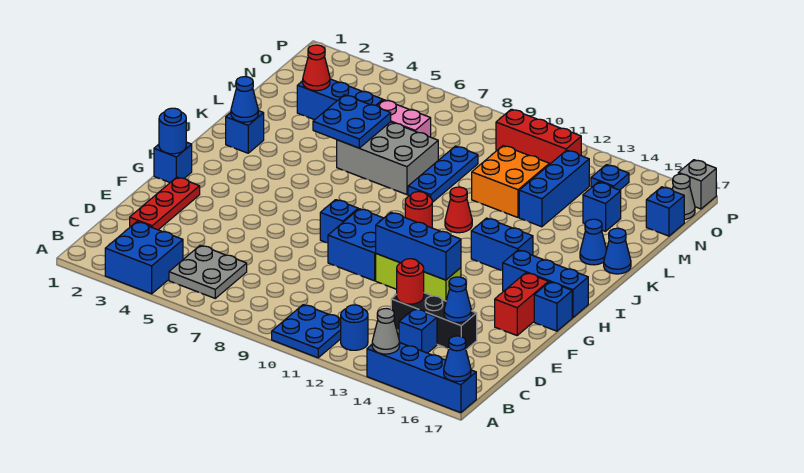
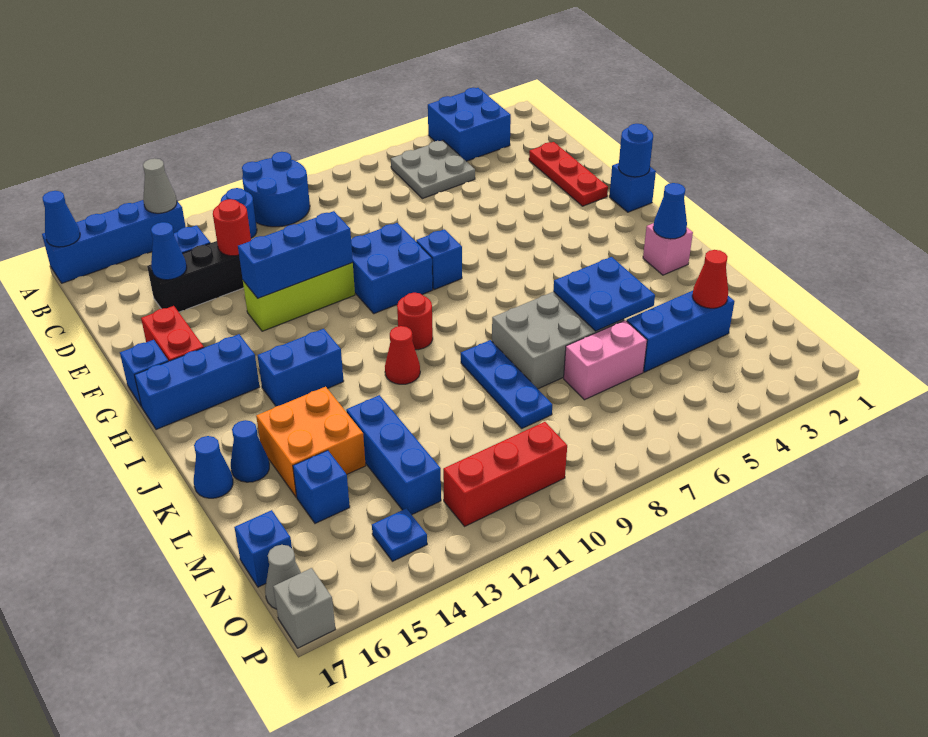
blue 2x2 plate [272,305,341,358] -> blue 2x2 round brick [242,152,310,227]
blue 1x1 brick [226,111,264,153] -> pink 1x1 brick [643,223,693,275]
orange 2x2 brick [472,146,549,217] -> orange 2x2 brick moved to [256,387,366,497]

